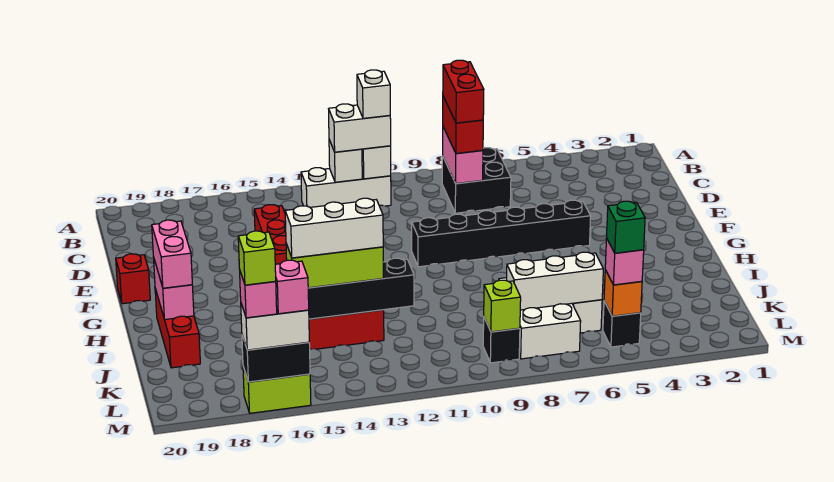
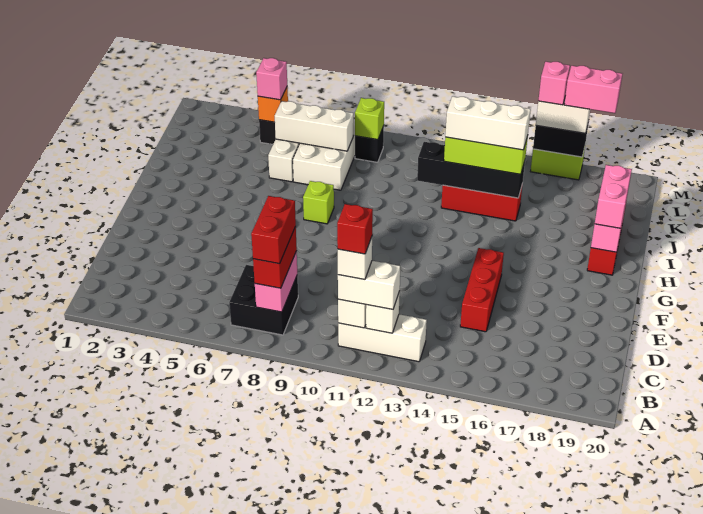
black 1x6 brick [412,200,591,267] -> none
red 1x1 brick [116,254,150,304] -> red 1x1 brick moved to [337,204,373,254]
green 1x1 brick [607,201,645,253] -> none
pink 1x1 brick [240,272,277,318] -> pink 1x2 brick [564,66,622,113]
lime 1x1 brick [238,231,276,285] -> lime 1x1 brick moved to [303,181,334,224]

